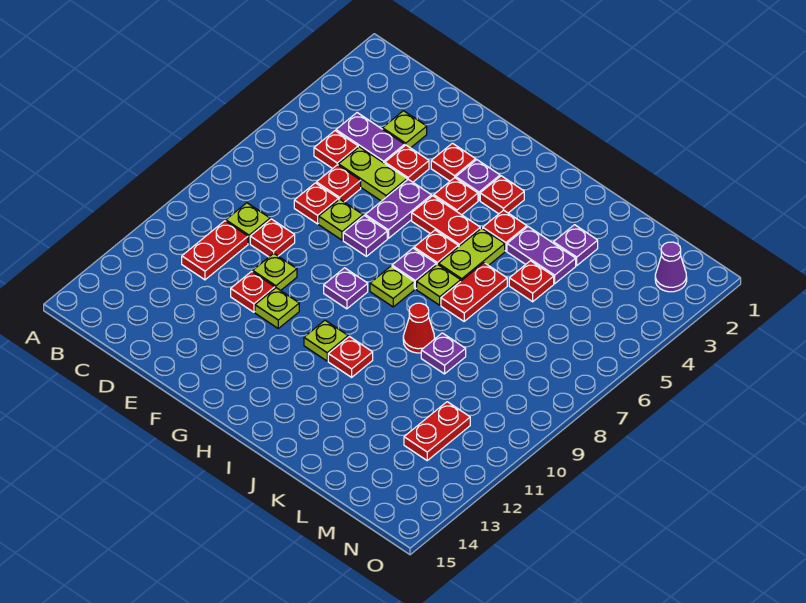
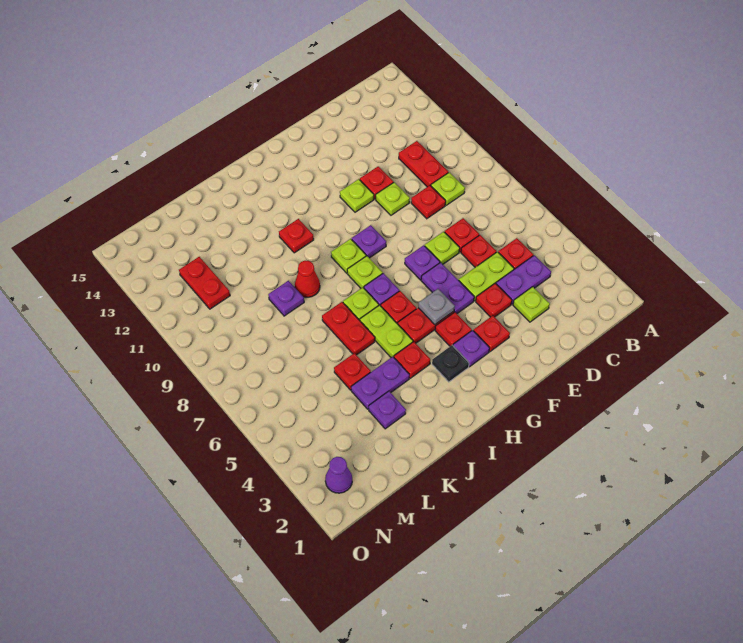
none -> grey 1x1 plate [418,289,455,324]
red 1x1 plate [480,176,524,214] -> black 1x1 plate [432,345,469,382]
lime 1x1 plate [304,320,348,361] -> lime 1x1 plate moved to [331,239,366,273]

